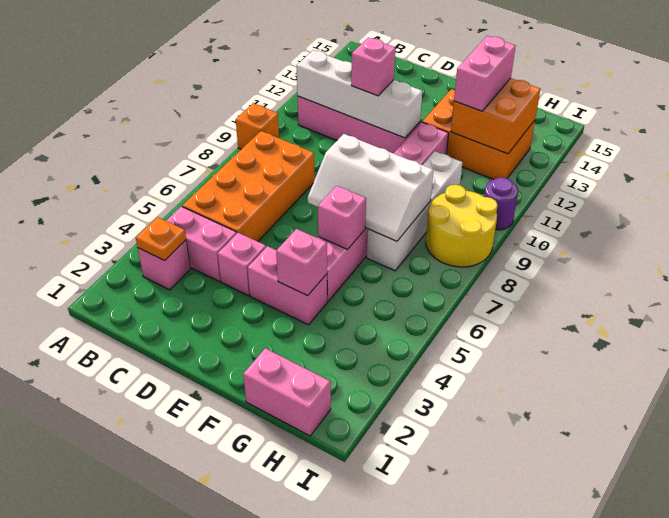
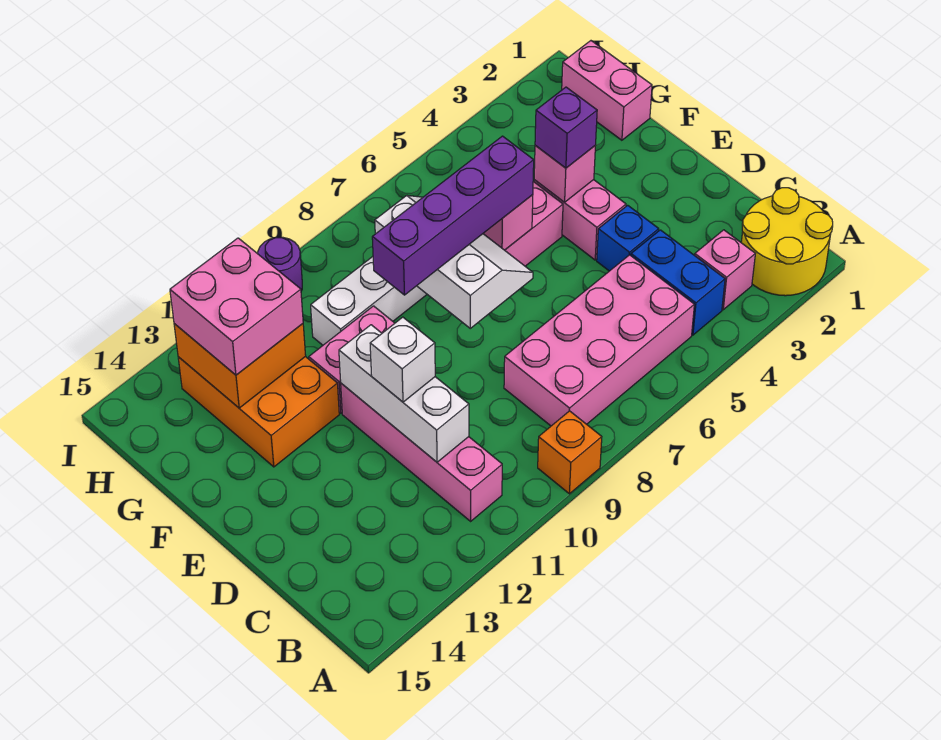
orange 1x1 plate [136,217,186,261] -> none
pink 1x2 brick [166,206,237,282] -> blue 1x2 brick [631,230,725,335]
orange 2x4 brick [182,131,315,242] -> pink 2x4 brick [504,255,694,426]
white 1x4 brick [297,50,422,138] -> white 1x3 brick [339,325,469,462]
pink 1x1 brick [218,233,266,296] -> blue 1x1 brick [597,205,659,271]
pink 1x1 brick [351,38,395,96] -> white 1x1 brick [370,317,435,402]
none -> purple 1x1 brick [535,87,597,168]
none -> purple 1x4 brick [372,136,534,295]
pink 1x2 brick [454,36,516,111] -> pink 2x2 brick [170,238,303,375]
yellow 2x2 round brick [426,185,498,267] -> yellow 2x2 round brick moved to [741,188,833,296]

